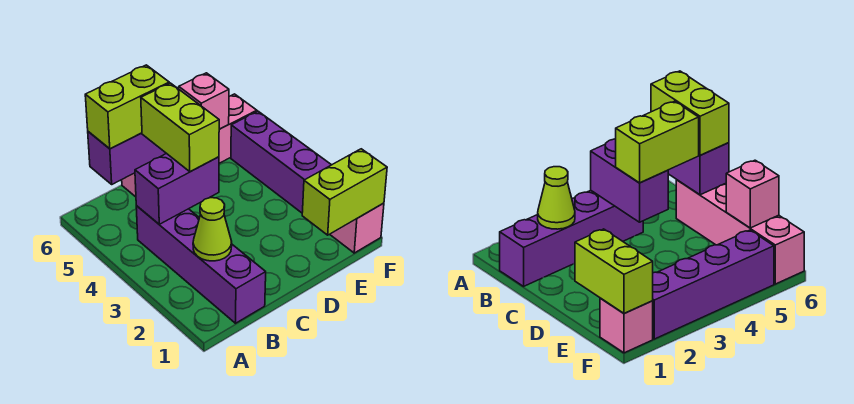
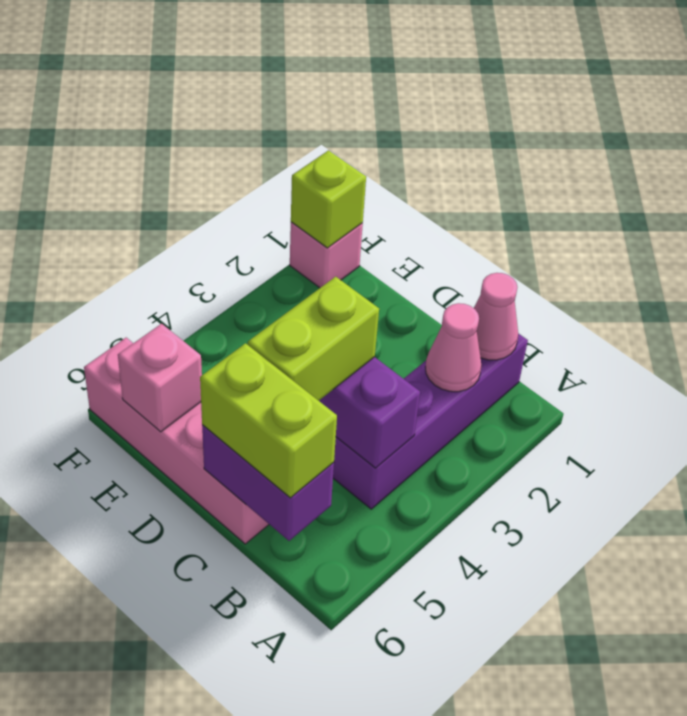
none -> pink 1x1 cone [474,273,518,360]
lime 1x1 cone [193,198,232,261] -> pink 1x1 cone [425,303,482,392]
lime 1x2 brick [302,149,387,235] -> lime 1x1 brick [291,150,366,248]
purple 1x4 brick [231,111,331,213] -> none

